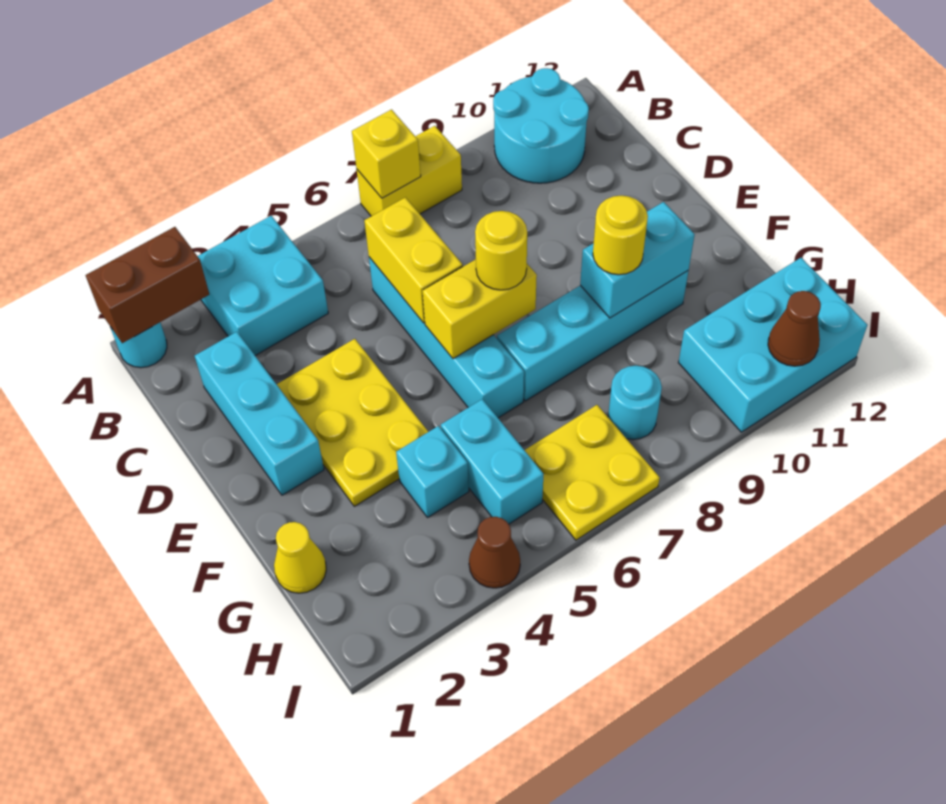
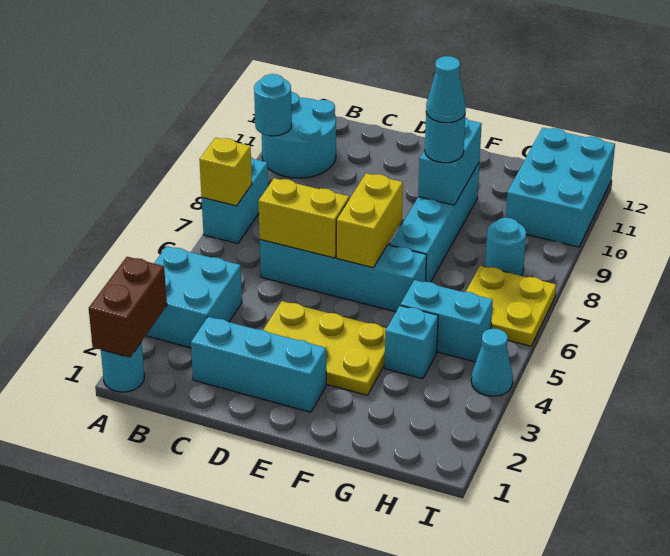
yellow 1x2 brick [357,126,462,216] -> cyan 1x2 brick [202,157,268,244]
none -> cyan 1x1 round brick [254,74,292,136]
yellow 1x1 round brick [475,211,527,290] -> none
yellow 1x1 round brick [593,196,648,275] -> cyan 1x1 round brick [425,112,465,163]
none -> cyan 1x1 cone [426,56,466,123]
yellow 1x1 cone [274,522,326,593] -> none
brown 1x1 cone [469,517,520,588] -> cyan 1x1 cone [471,329,513,396]
brown 1x1 cone [768,291,821,366] -> none

